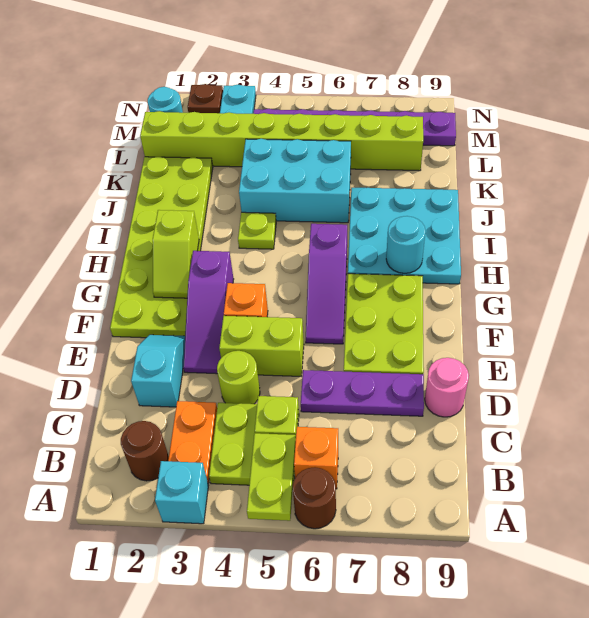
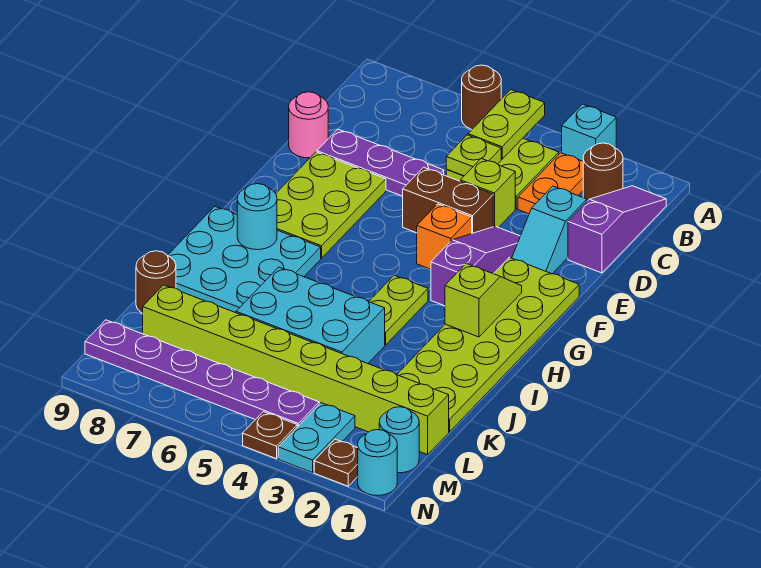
orange 1x1 brick [294,427,338,489] -> none
lime 1x1 round brick [217,351,260,404] -> lime 1x1 brick [460,158,515,228]
lime 1x2 brick [219,316,304,376] -> brown 1x2 brick [403,167,493,233]
purple 1x3 slope [306,224,347,344] -> purple 1x3 slope moved to [568,186,666,273]
lime 1x1 plate [238,212,276,249] -> lime 1x2 plate [369,275,428,345]
none -> brown 1x1 round brick [136,251,176,313]
none -> cyan 1x1 round brick [358,430,397,495]
none -> brown 1x1 plate [243,412,297,459]

